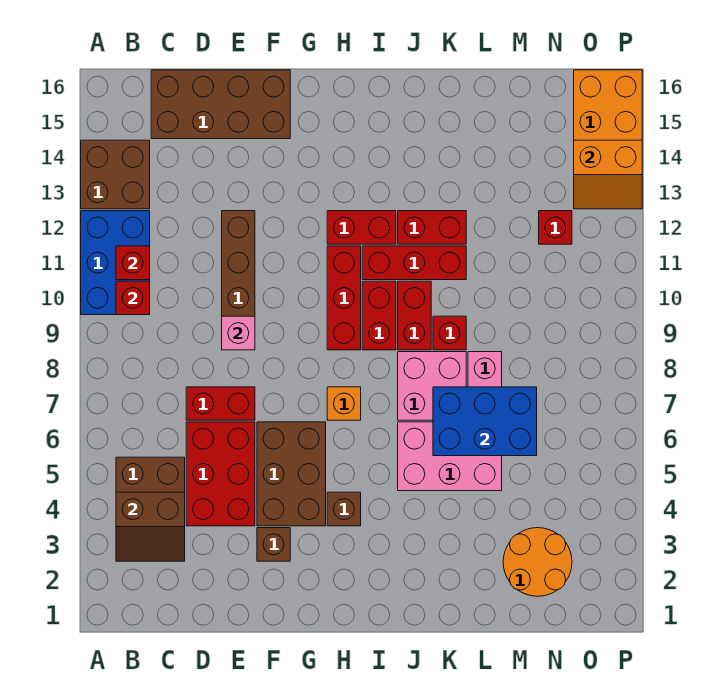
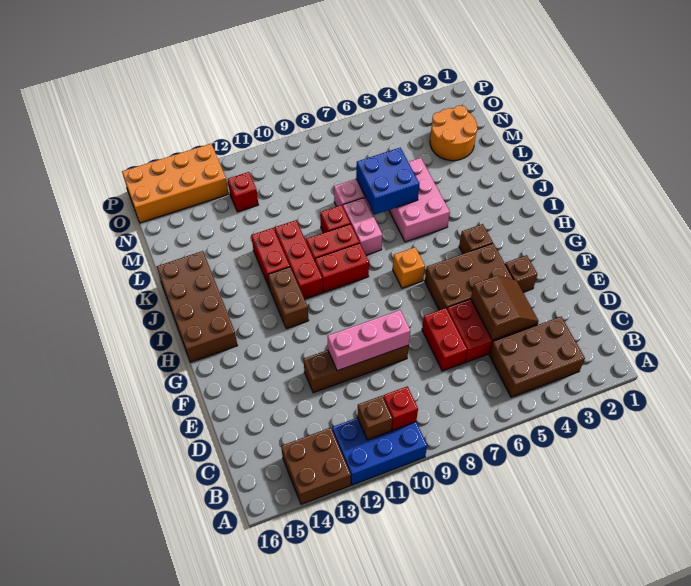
brown 2x2 slope [116,492,185,561] -> brown 2x2 slope moved to [471,276,539,340]
red 1x1 brick [116,246,150,280] -> brown 1x1 brick [357,396,392,440]
brown 2x4 brick [151,70,290,139] -> brown 2x4 brick moved to [157,251,238,362]
pink 1x1 brick [222,316,255,350] -> pink 1x3 brick [327,310,410,371]
red 1x3 brick [327,246,361,350] -> none
red 1x2 brick [327,211,396,244] -> brown 1x2 brick [268,267,309,329]
pink 2x2 brick [398,352,466,420] -> pink 1x2 brick [343,198,382,255]
blue 2x3 brick [433,387,537,456] -> blue 2x2 brick [356,148,419,215]
orange 2x2 slope [574,140,642,209] -> none

